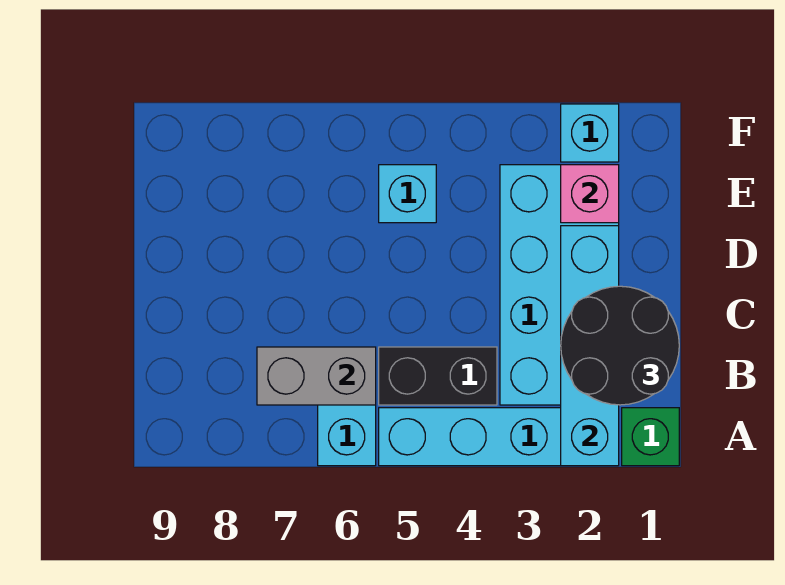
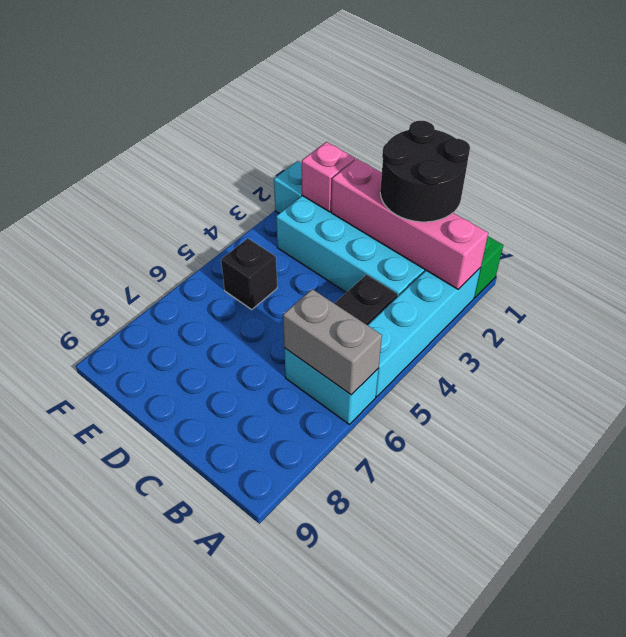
cyan 1x4 brick [561,226,619,466] -> pink 1x4 brick [331,159,488,289]
grey 1x2 brick [257,347,376,405] -> grey 1x2 brick turned to [283,289,382,395]
cyan 1x1 brick [379,165,436,223] -> black 1x1 brick [221,238,277,309]

